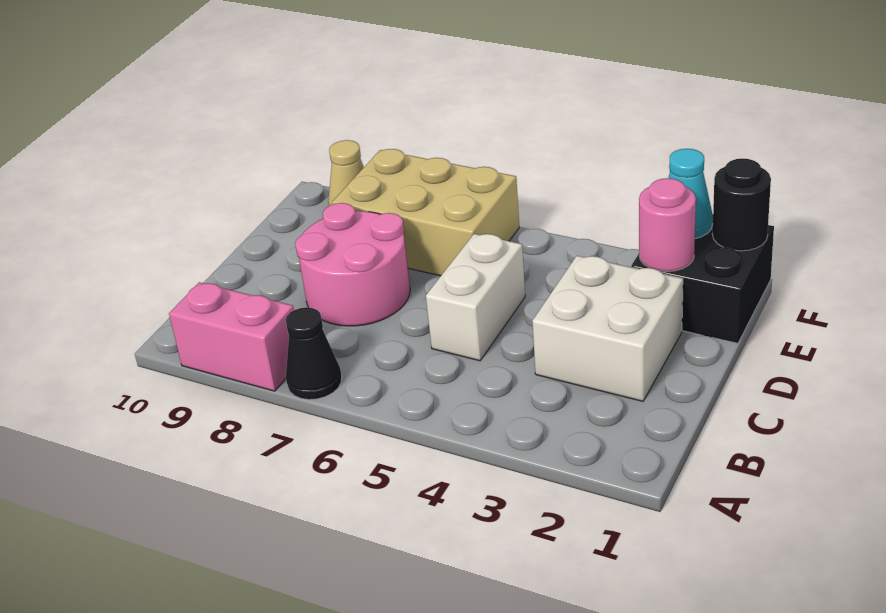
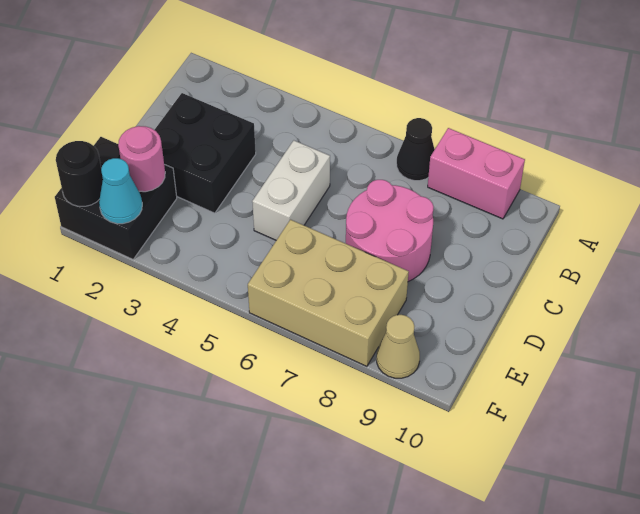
white 2x2 brick [532,256,683,401] -> black 2x2 brick [155,93,256,213]

